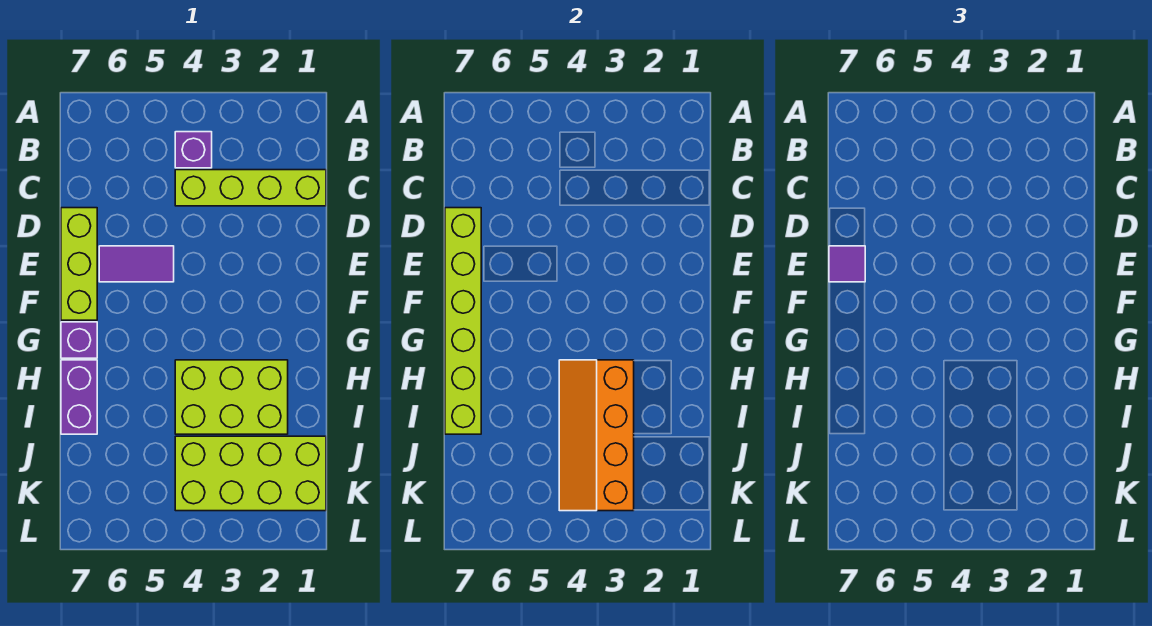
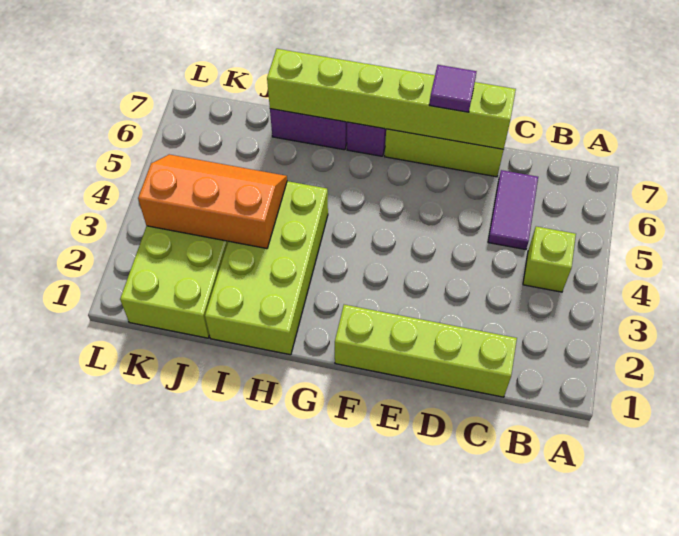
purple 1x1 brick [175,132,212,168] -> lime 1x1 brick [523,226,576,292]
lime 1x4 brick [175,170,326,206] -> lime 1x4 brick turned to [335,305,517,397]
purple 1x2 tile [99,246,174,282] -> purple 1x2 tile moved to [488,170,538,250]
lime 2x3 brick [175,360,288,434] -> lime 2x4 brick [205,181,328,355]
orange 2x4 slope [559,360,634,511] -> orange 2x3 slope [138,154,287,249]

